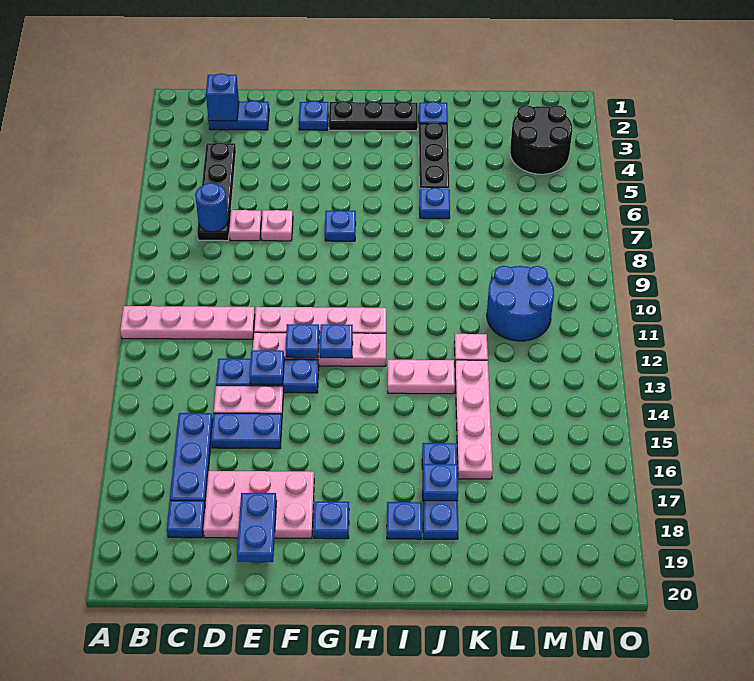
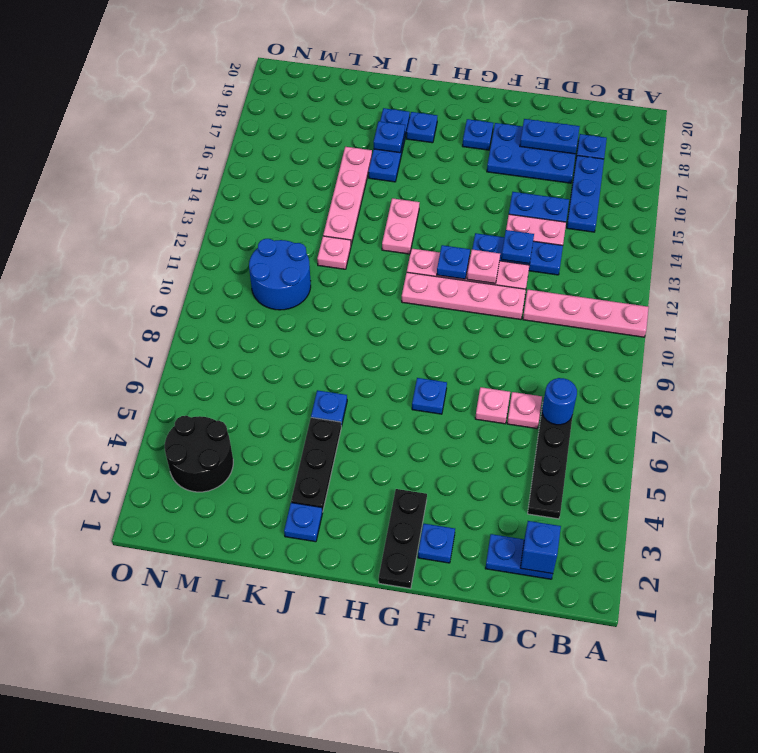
pink 2x3 plate [203,471,314,538] -> blue 2x3 plate [487,123,576,183]
blue 1x2 plate [237,493,277,562] -> blue 1x2 plate turned to [520,119,580,154]
blue 1x1 plate [286,324,319,358] -> pink 1x1 plate [467,250,500,283]
black 1x3 plate [329,101,418,131] -> black 1x3 plate turned to [379,489,427,589]
pink 1x2 plate [388,360,455,394] -> pink 1x2 plate turned to [382,198,420,254]

